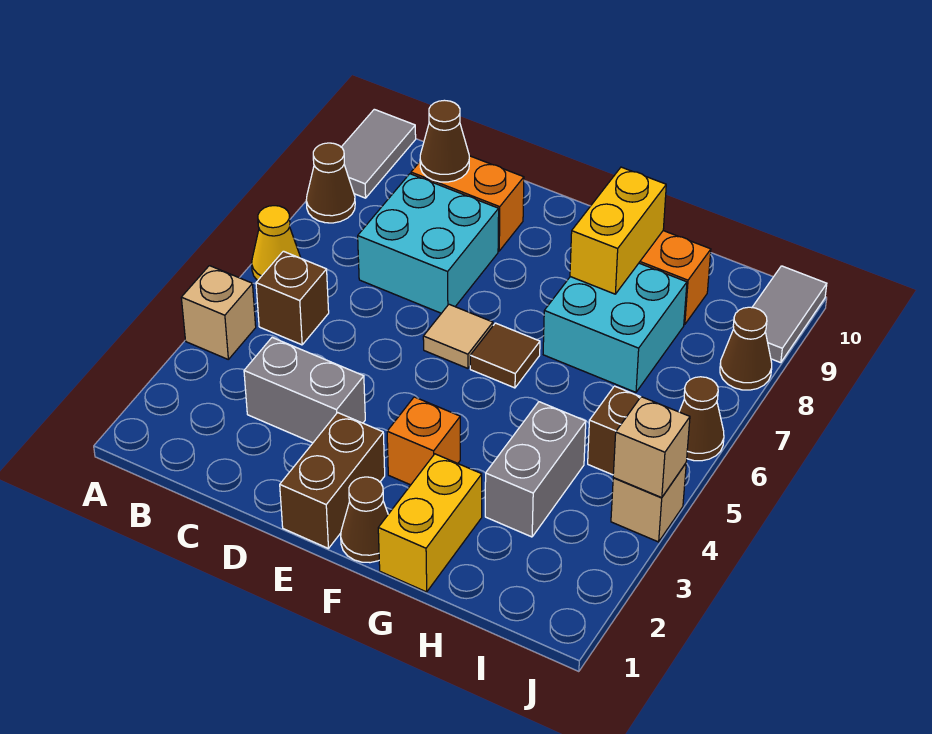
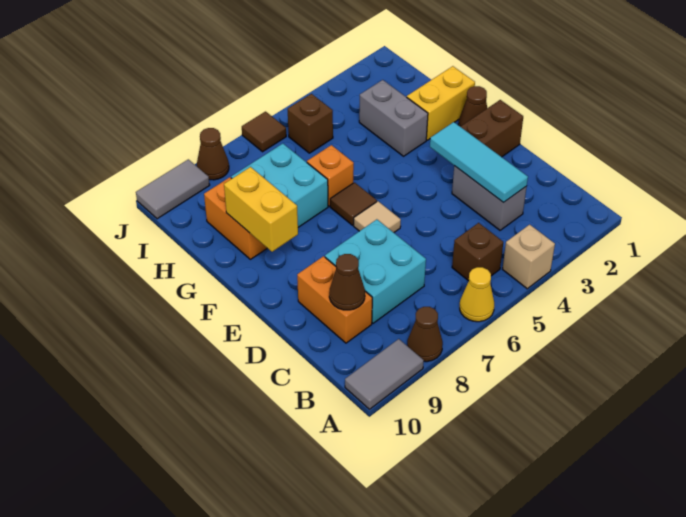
none -> cyan 1x3 tile [430,122,528,203]
orange 1x1 brick [387,397,460,485] -> orange 1x1 brick moved to [307,145,354,206]
yellow 1x2 brick [570,167,666,294] -> yellow 1x2 brick turned to [224,167,298,252]
grey 1x2 brick [485,402,586,537] -> grey 1x2 brick turned to [359,80,428,156]
tan 1x1 brick [611,463,686,542] -> none
tan 1x1 brick [613,397,690,498] -> none
brown 1x1 cone [679,377,724,461] -> brown 1x1 tile [242,112,286,152]

